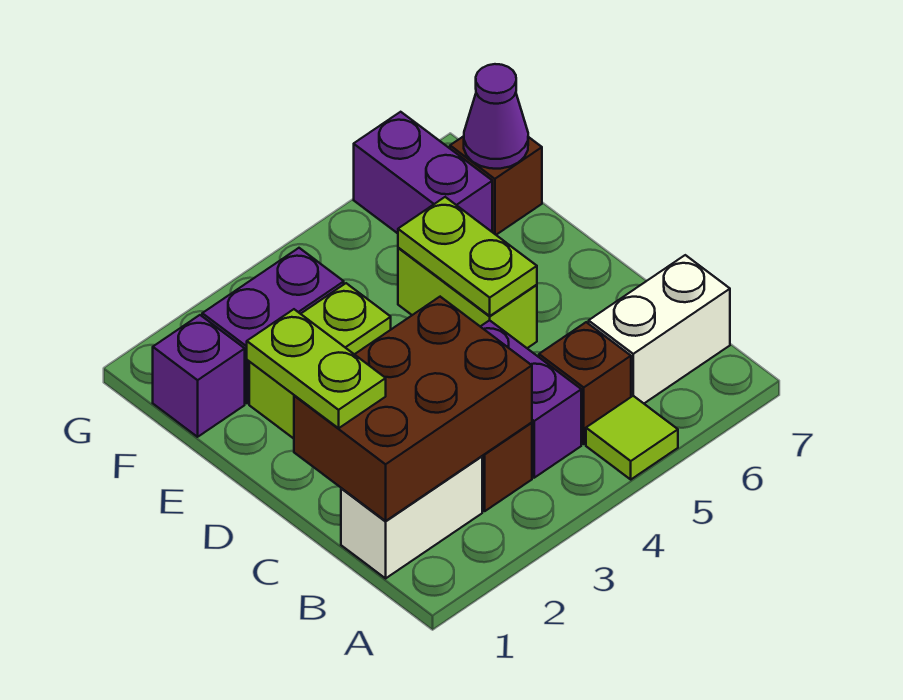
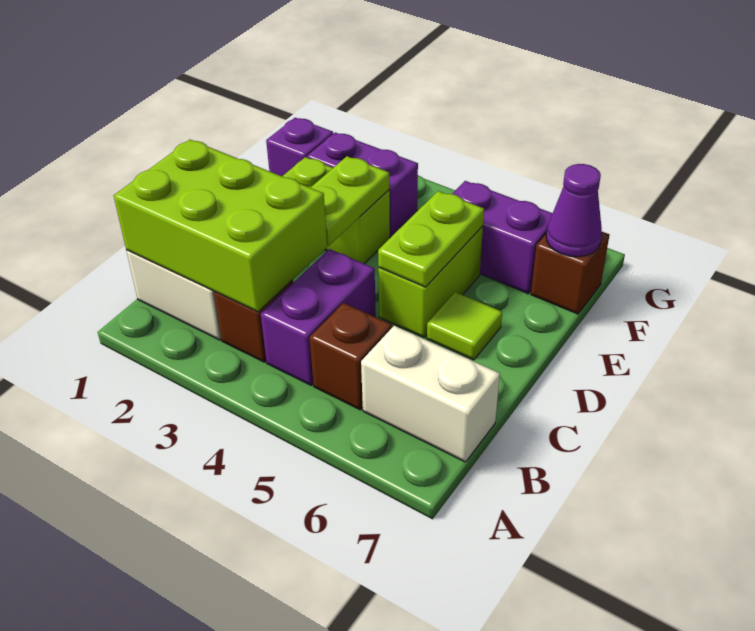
lime 1x1 tile [586,396,678,479] -> lime 1x1 tile moved to [427,292,502,360]
brown 2x3 brick [294,297,532,521] -> lime 2x3 brick [114,140,327,312]
lime 1x2 plate [247,309,386,428] -> lime 1x2 plate moved to [311,156,389,246]
purple 1x2 brick [354,112,492,233] -> purple 1x2 brick turned to [452,181,553,294]

